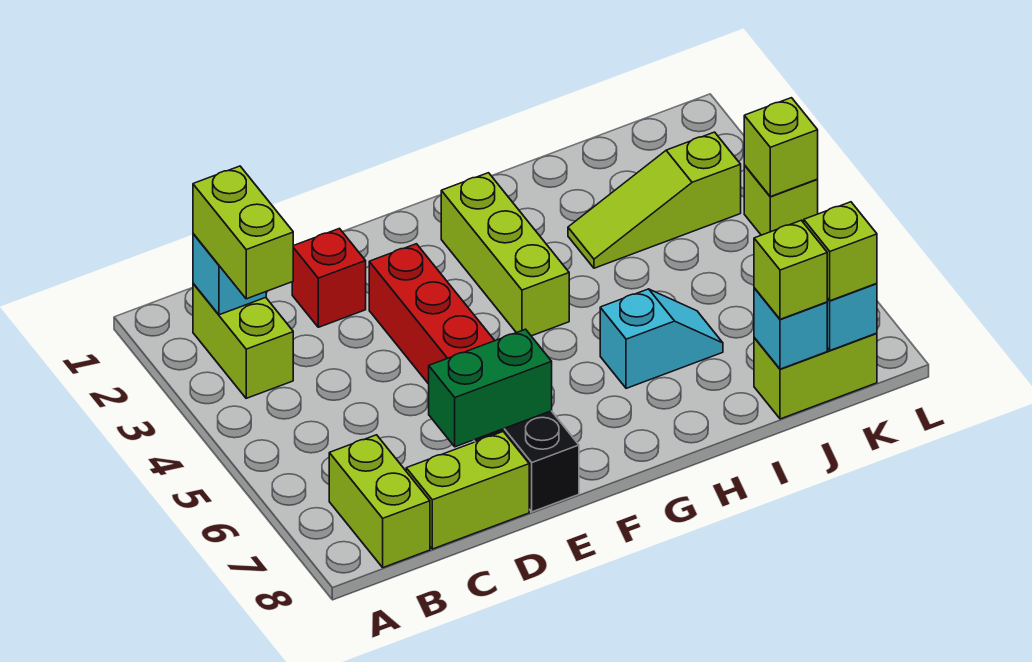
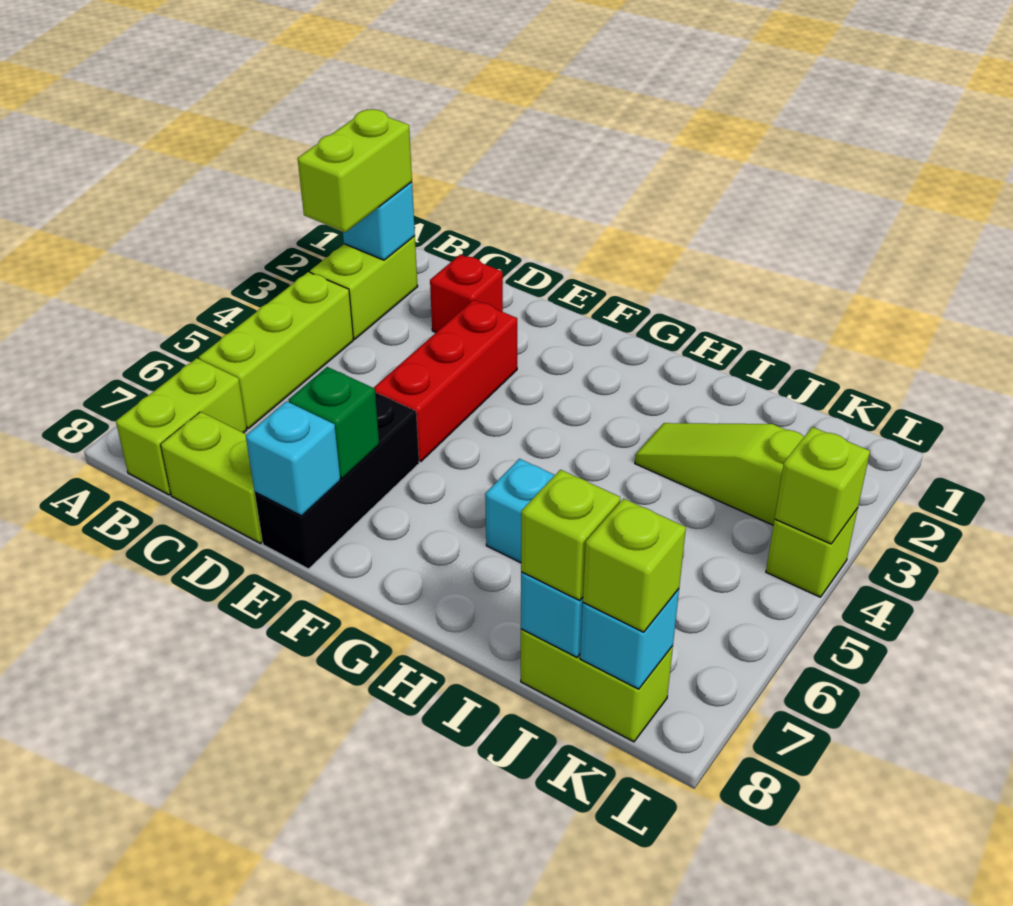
green 1x2 brick [429,329,552,447] -> green 1x1 brick [289,367,379,479]
none -> cyan 1x1 brick [246,401,340,516]
lime 1x3 brick [441,173,569,336] -> lime 1x3 brick moved to [199,272,354,428]

